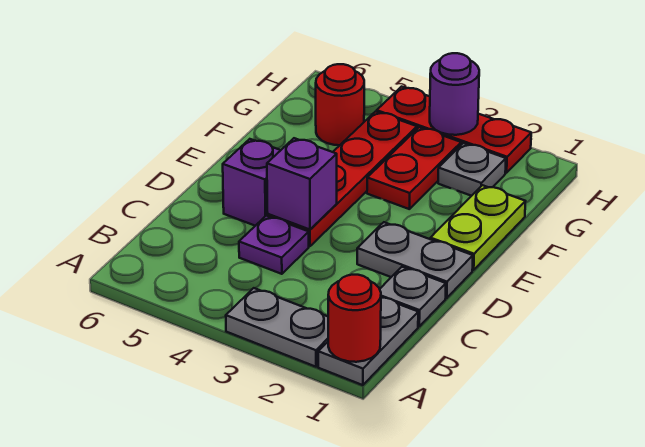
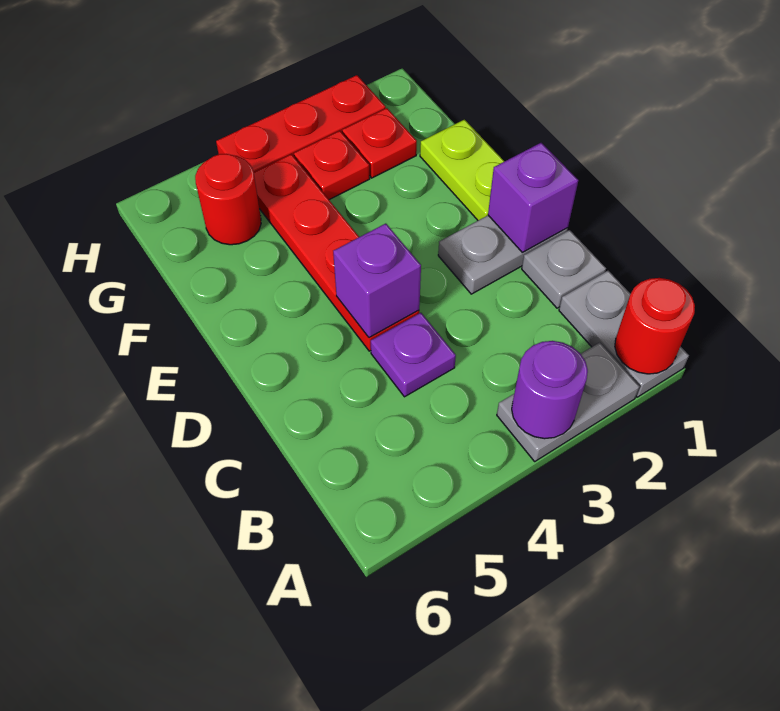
purple 1x1 brick [223,139,281,226] -> purple 1x1 brick moved to [488,143,578,252]
red 1x2 plate [367,127,461,209] -> red 1x1 plate [294,131,370,200]
grey 1x1 plate [438,143,506,196] -> red 1x1 plate [342,108,417,178]
purple 1x1 round brick [430,53,479,135] -> purple 1x1 round brick moved to [512,341,588,439]

